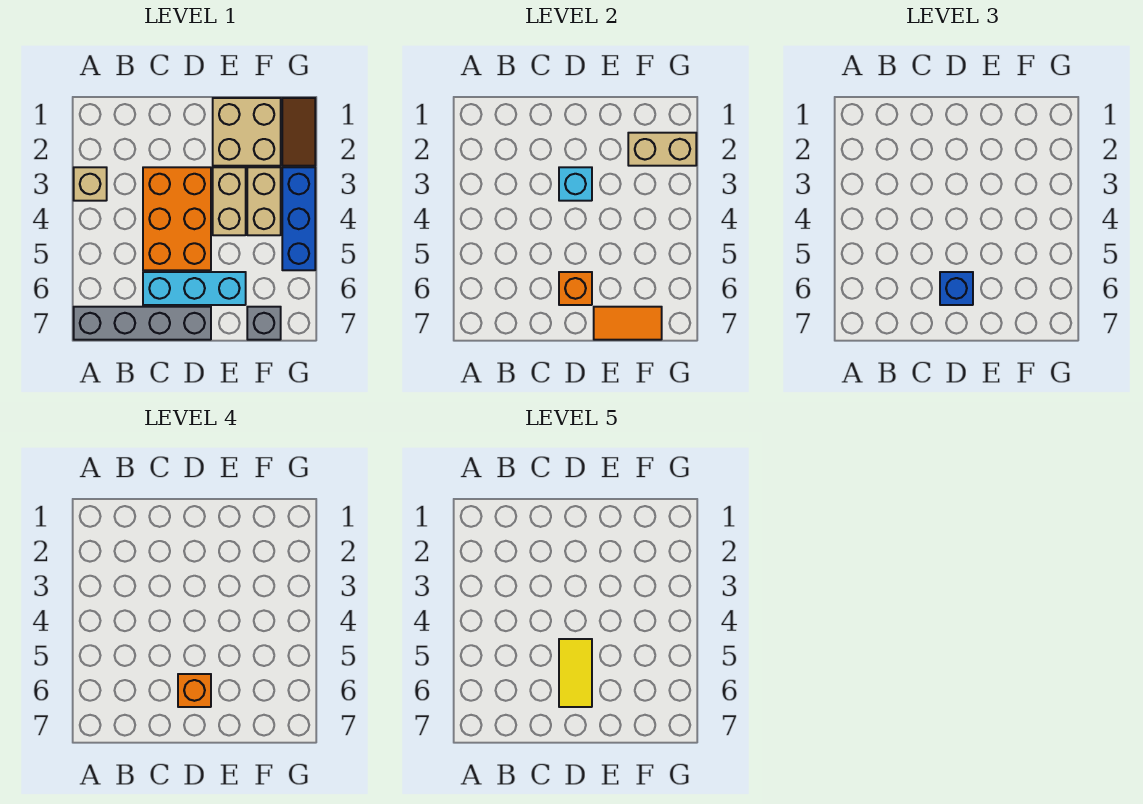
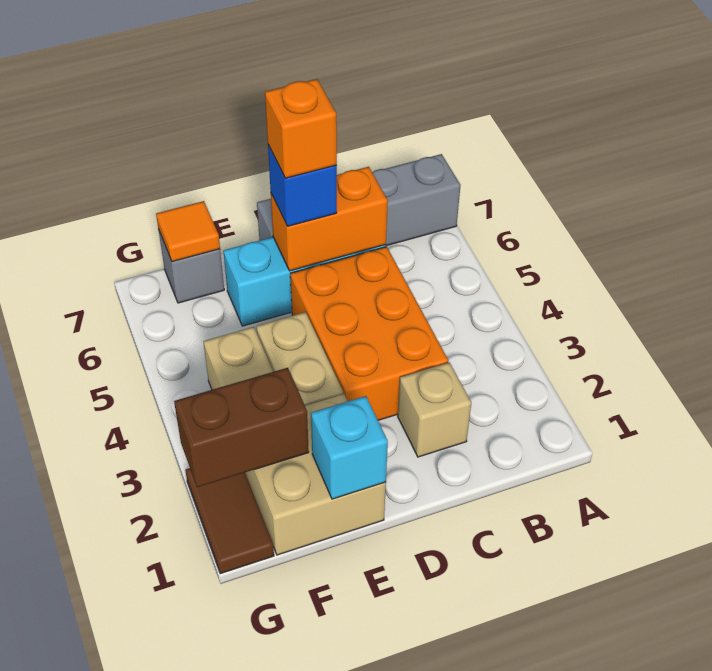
tan 1x1 brick [74,167,107,201] -> tan 1x1 brick moved to [398,362,471,457]
cyan 1x1 brick [559,167,592,201] -> cyan 1x1 brick moved to [311,396,388,499]
yellow 1x2 tile [559,639,592,707] -> none
orange 1x1 brick [559,272,592,305] -> orange 1x2 brick [271,167,388,271]
orange 1x2 tile [594,307,662,340] -> orange 1x1 tile [156,201,220,262]
tan 1x2 brick [628,133,696,166] -> brown 1x2 brick [174,368,309,487]
blue 1x3 brick [282,167,315,270] -> none

